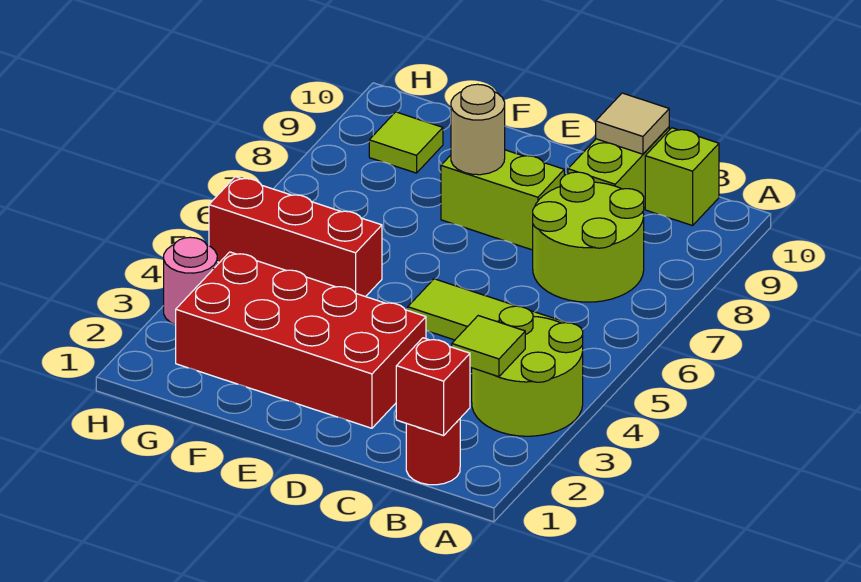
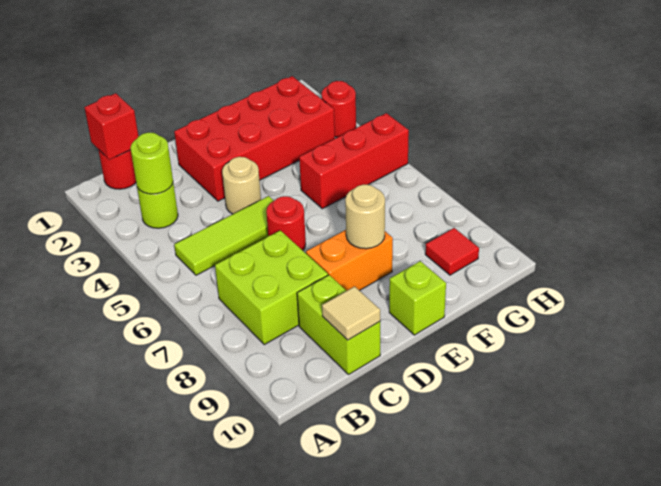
lime 2x2 round brick [472,306,583,436] -> lime 1x1 round brick [137,183,178,228]
lime 1x1 tile [452,316,525,377] -> lime 1x1 round brick [131,132,173,194]
lime 2x2 round brick [533,172,644,302] -> lime 2x2 brick [215,230,328,344]
lime 1x1 brick [645,128,719,226] -> lime 1x1 brick moved to [389,261,446,335]
none -> tan 1x1 round brick [222,157,261,214]
none -> red 1x1 round brick [266,196,306,250]
lime 1x2 brick [441,150,564,250] -> orange 1x2 brick [306,230,393,291]
lime 1x1 tile [369,112,443,173] -> red 1x1 tile [425,228,479,275]
pink 1x1 round brick [164,237,217,325] -> red 1x1 round brick [321,81,356,137]

